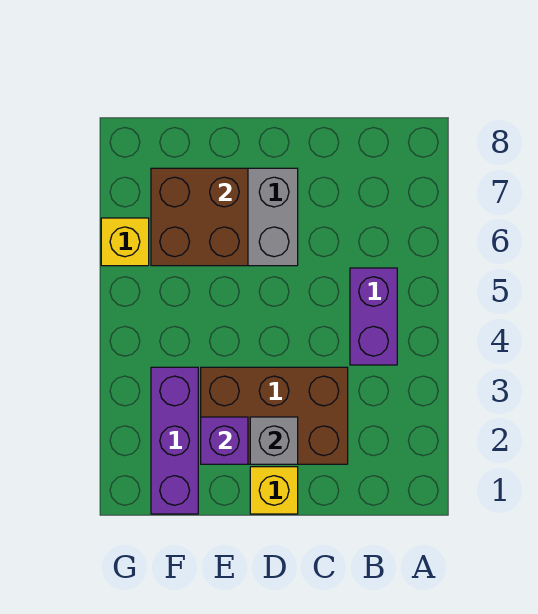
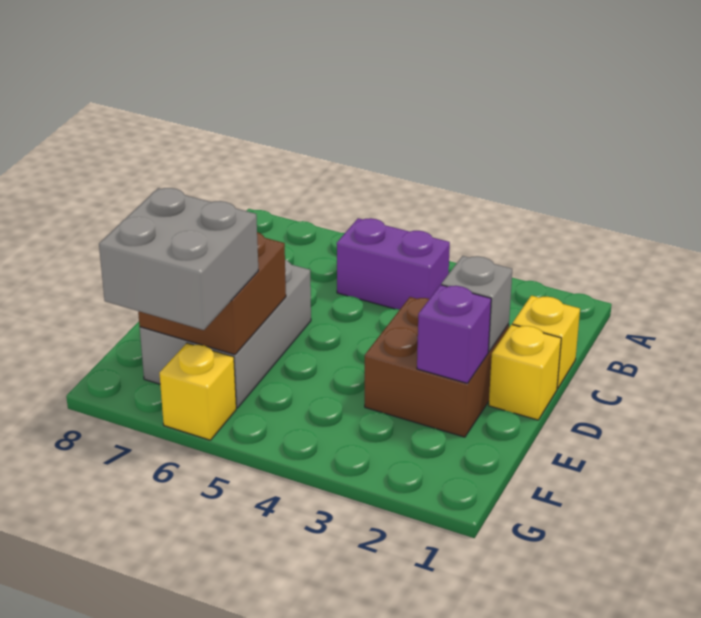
none -> yellow 1x1 brick [512,296,580,389]
brown 2x3 brick [201,367,348,464] -> brown 2x2 brick [365,297,509,437]
purple 1x3 brick [151,367,198,514] -> none
none -> grey 2x2 brick [99,188,258,330]

